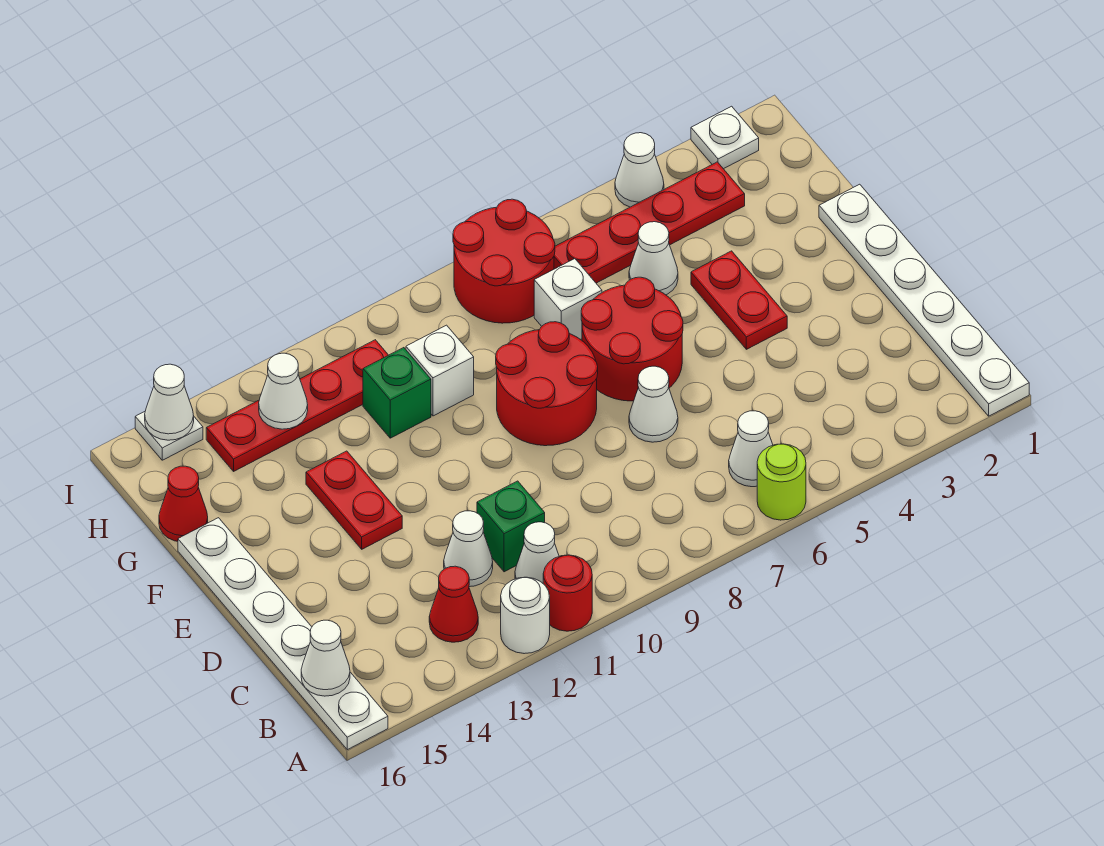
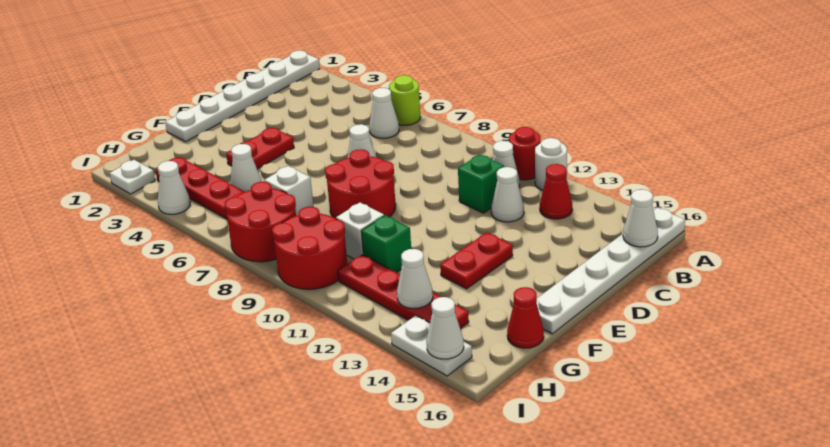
red 2x2 round brick [581,277,683,401] -> red 2x2 round brick moved to [272,207,347,289]
white 1x1 plate [135,412,203,460] -> white 1x2 plate [391,315,472,376]

